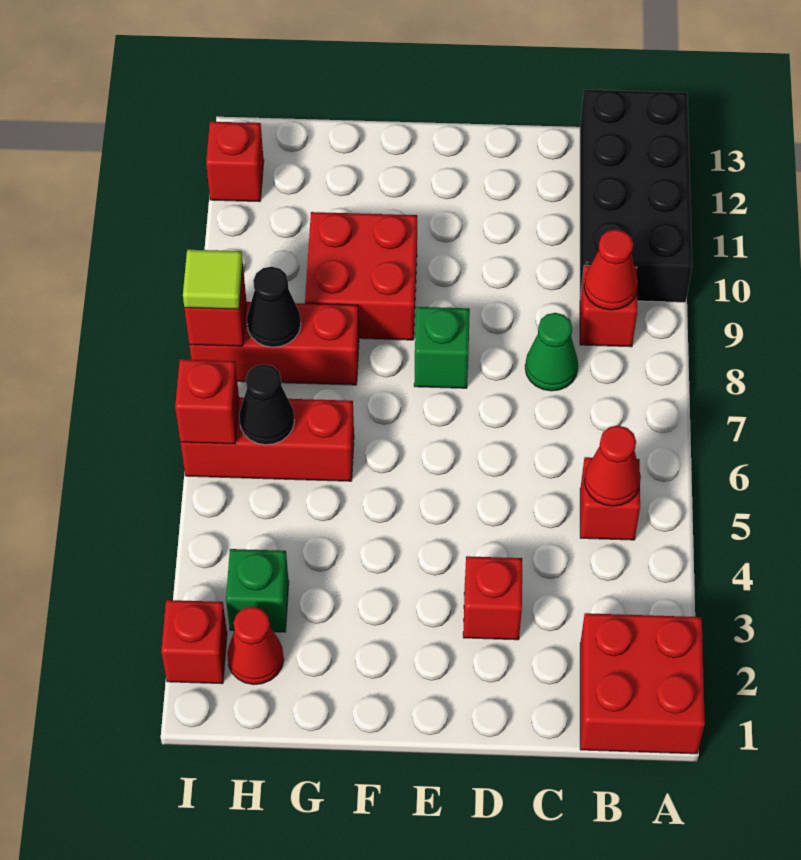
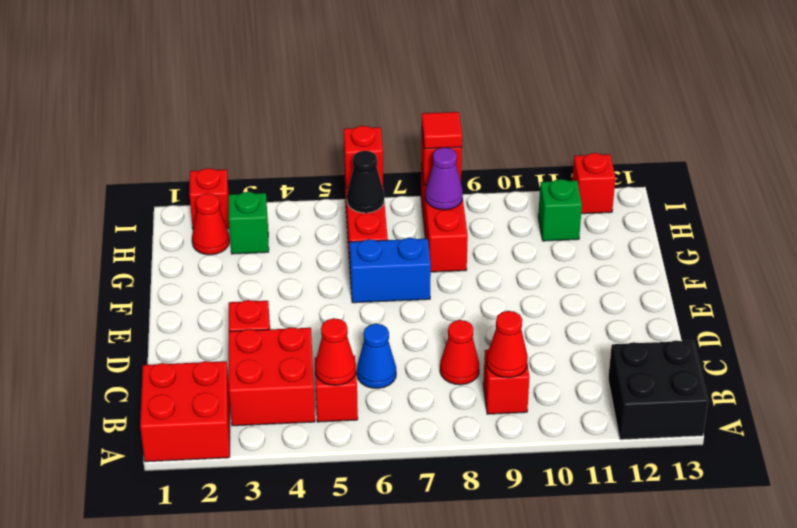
black 2x4 brick [580,90,692,302] -> black 2x2 brick [608,340,708,440]
none -> blue 1x1 cone [357,324,396,388]
green 1x1 cone [525,313,578,391] -> red 1x1 cone [440,320,480,385]
green 1x1 brick [414,307,470,388] -> green 1x1 brick moved to [538,179,582,241]
none -> blue 1x2 brick [350,238,431,303]
red 2x2 brick [305,212,417,340] -> red 2x2 brick moved to [229,327,315,426]
black 1x1 cone [247,267,301,347] -> purple 1x1 cone [425,148,463,210]
lime 1x1 tile [183,250,243,309] -> red 1x1 tile [422,112,462,149]

